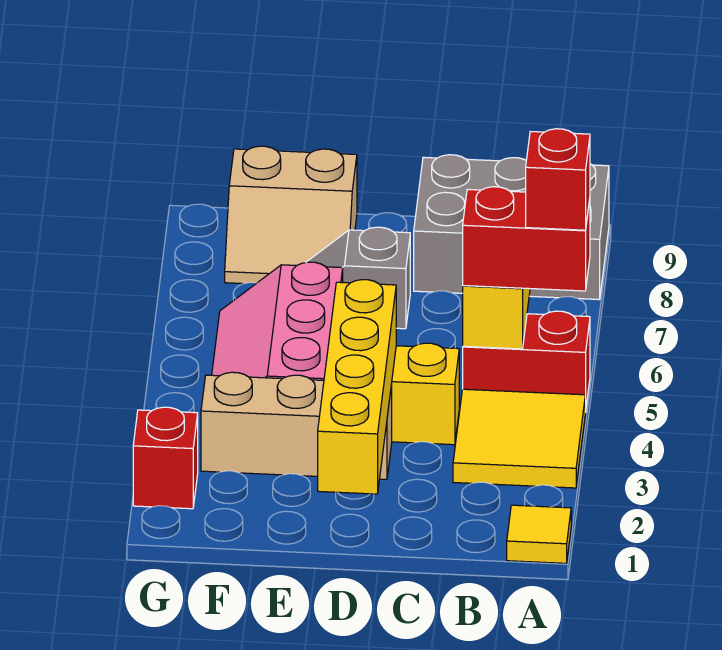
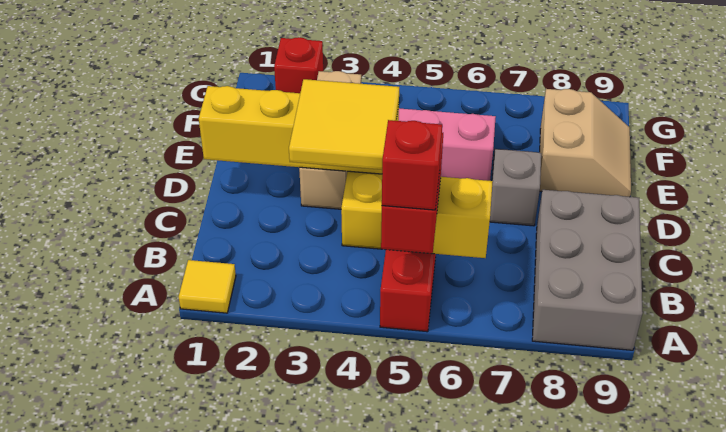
yellow 2x2 tile [453,389,585,488] -> yellow 2x2 tile moved to [289,79,399,170]
tan 2x2 slope [225,146,357,284] -> tan 2x2 slope turned to [540,89,631,197]

